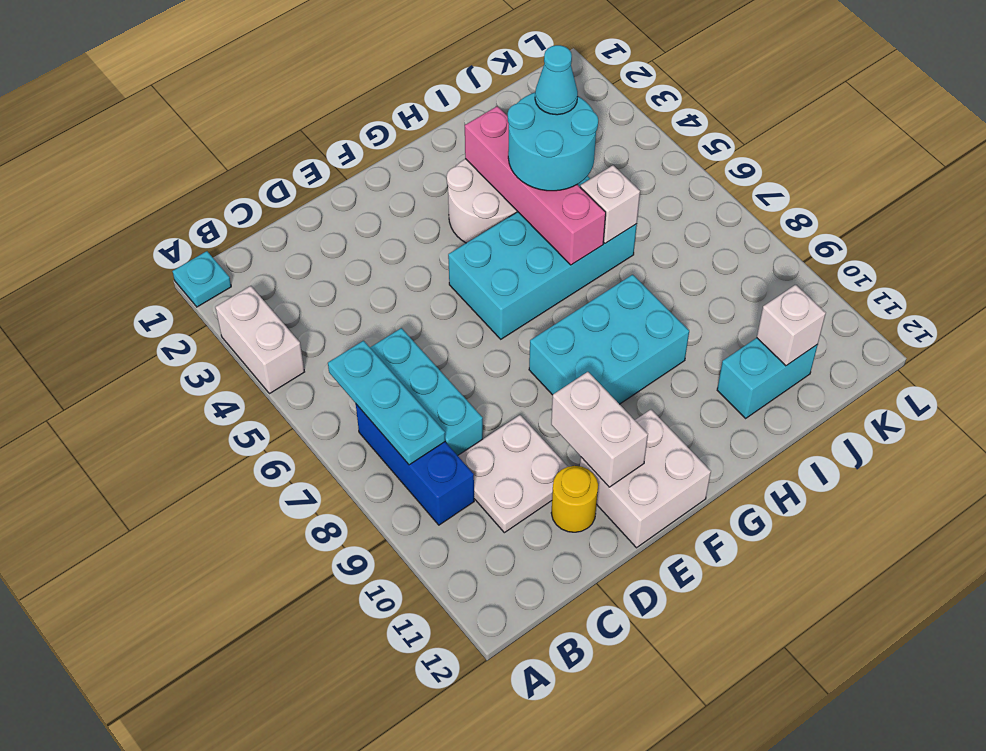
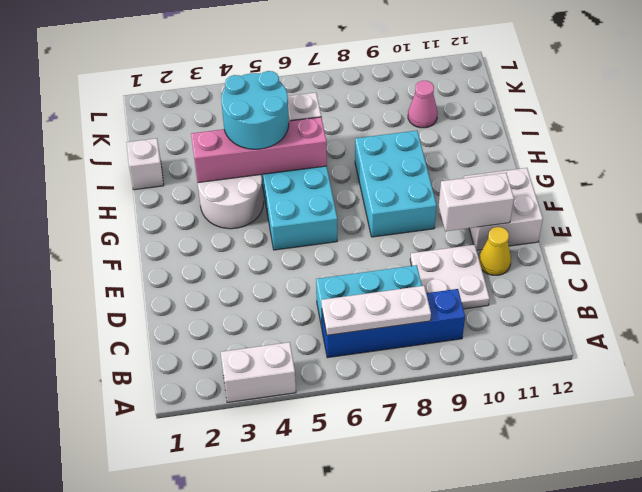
cyan 1x1 plate [173,251,231,307] -> none
cyan 1x3 plate [328,341,445,465] -> white 1x3 plate [321,286,431,335]
blue 1x3 brick [356,404,474,525] -> blue 1x4 brick [322,289,465,358]
yellow 1x1 round brick [551,466,598,532] -> yellow 1x1 cone [479,227,511,275]
cyan 1x1 cone [535,45,578,115] -> none
cyan 1x2 brick [717,338,818,418] -> none
none -> pink 1x1 cone [408,81,438,128]
white 1x1 brick [757,285,826,366] -> white 1x1 brick moved to [126,138,164,190]

